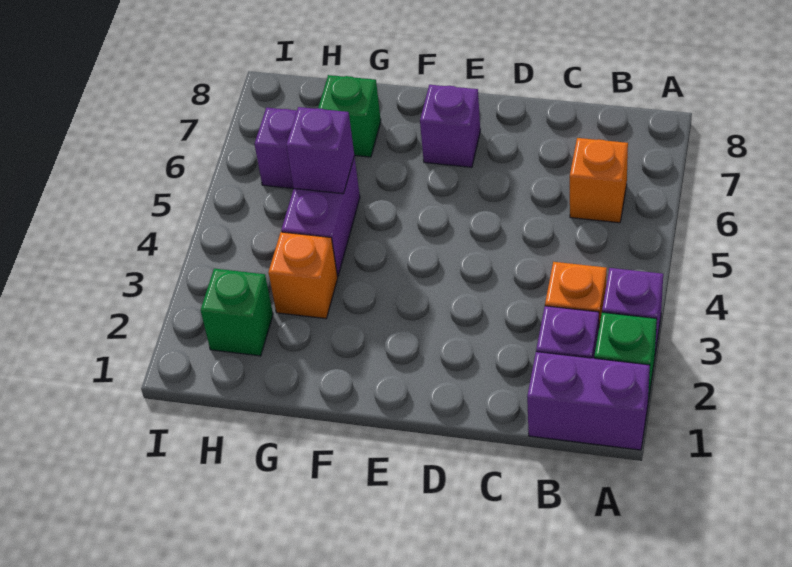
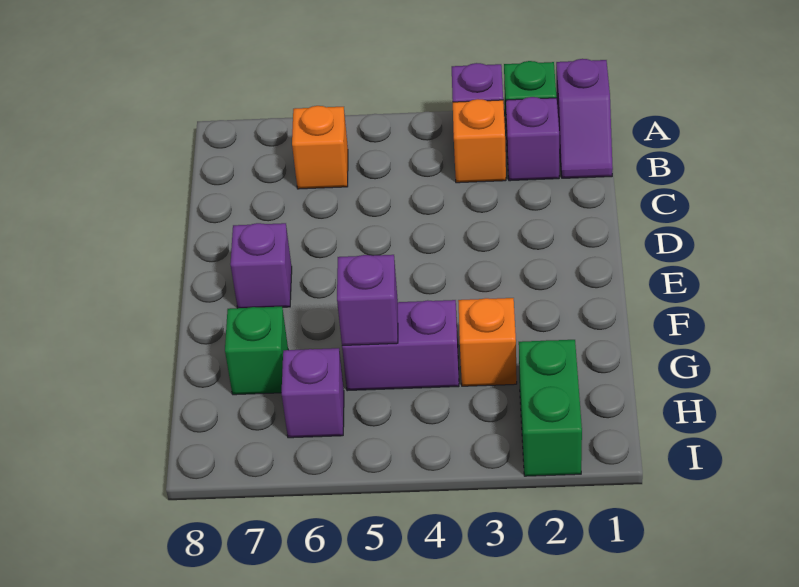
purple 1x2 brick [527,352,650,450] -> purple 1x2 slope [556,59,613,178]
green 1x1 brick [201,269,273,356] -> green 1x2 brick [519,340,582,476]

